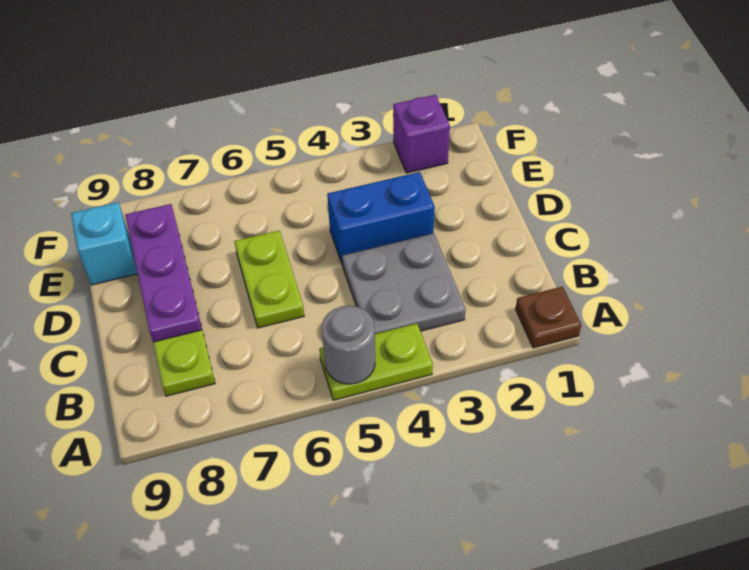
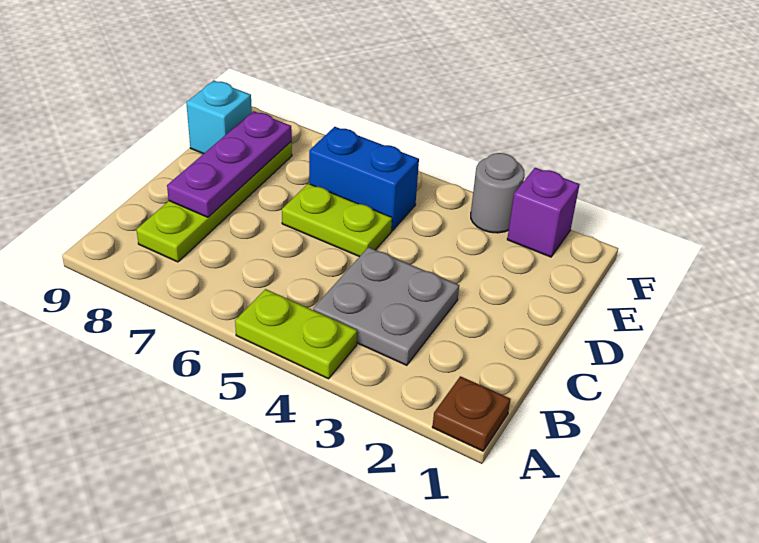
grey 1x1 round brick [321,306,375,384] -> grey 1x1 round brick moved to [471,153,525,233]
lime 1x2 plate [234,230,304,328] -> lime 1x2 plate turned to [282,184,392,257]
blue 1x2 brick [327,172,435,265] -> blue 1x2 brick moved to [309,127,419,231]

